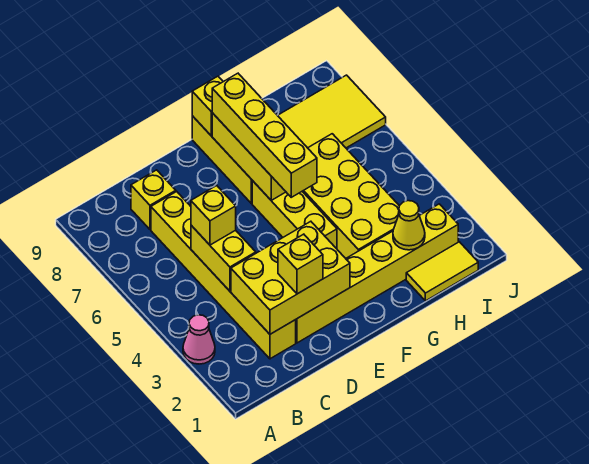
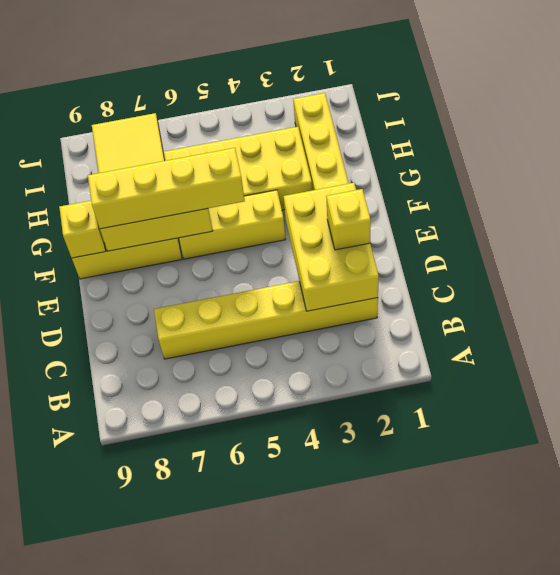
pink 1x1 cone [183,315,215,364] -> none
yellow 1x2 brick [191,225,256,291] -> none
yellow 1x1 brick [191,185,236,245] -> none
yellow 1x1 brick [131,170,176,229] -> none
yellow 1x2 tile [406,242,478,301] -> none
yellow 1x1 cone [393,201,425,250] -> none

